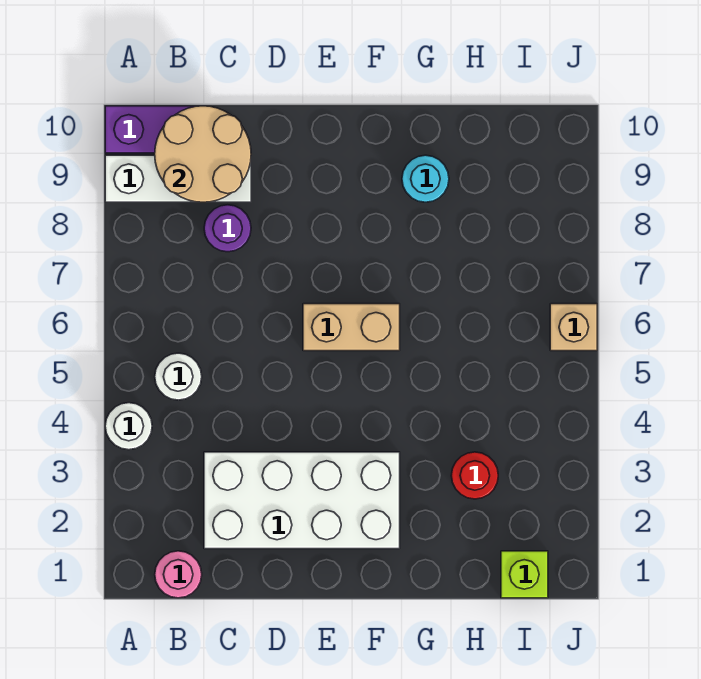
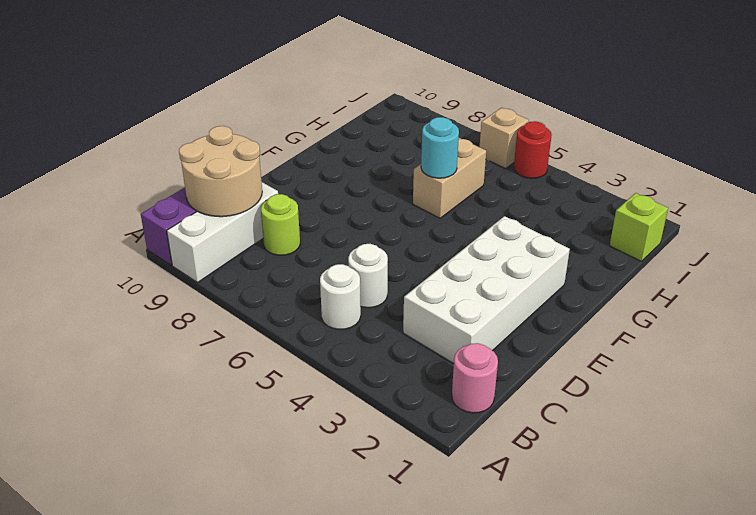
white 1x1 round brick [105,403,152,450] -> white 1x1 round brick moved to [348,244,388,308]
purple 1x1 round brick [204,205,251,252] -> lime 1x1 round brick [261,194,300,255]
tan 1x2 brick [303,304,400,351] -> tan 1x2 brick moved to [413,138,486,218]
cyan 1x1 round brick [402,155,449,202] -> cyan 1x1 round brick moved to [421,117,459,178]
red 1x1 round brick [451,452,498,499] -> red 1x1 round brick moved to [514,121,552,178]

